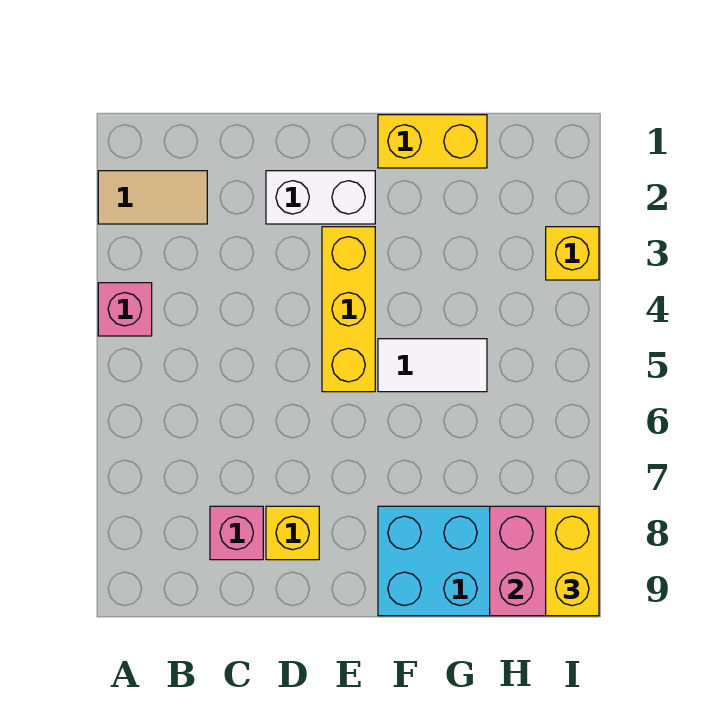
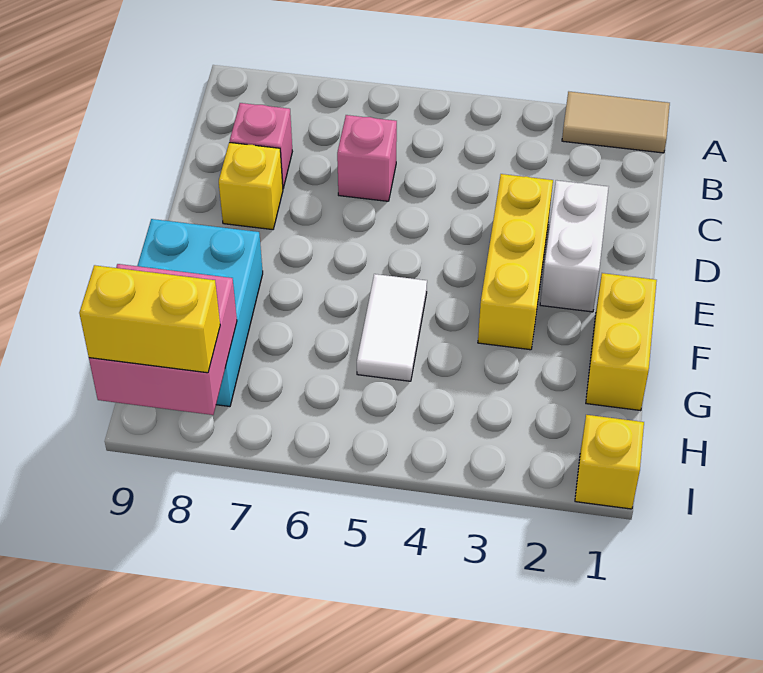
tan 1x2 tile [98,171,207,224] -> tan 1x2 tile turned to [562,92,670,153]
pink 1x1 brick [98,283,152,336] -> pink 1x1 brick moved to [337,115,397,201]
yellow 1x3 brick [322,227,375,392] -> yellow 1x3 brick turned to [478,174,553,350]
yellow 1x1 brick [546,227,599,280] -> yellow 1x1 brick moved to [575,415,644,509]

